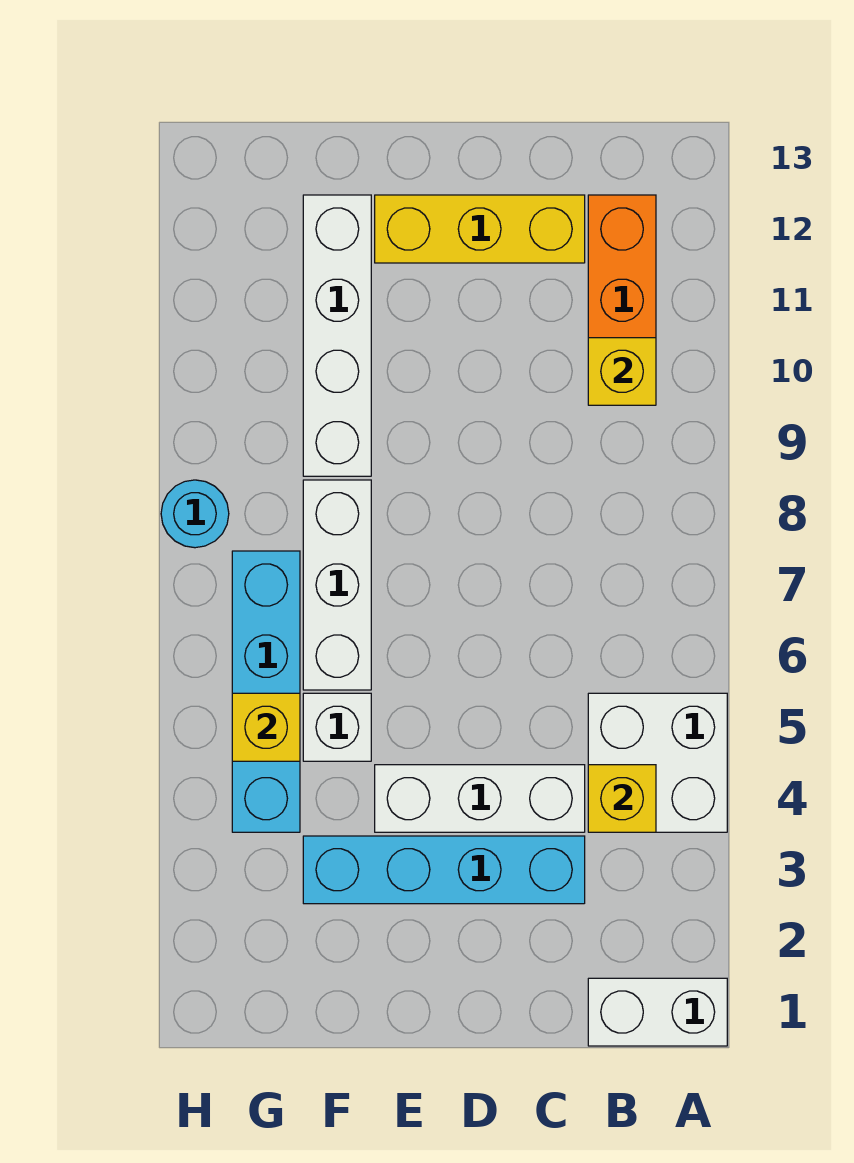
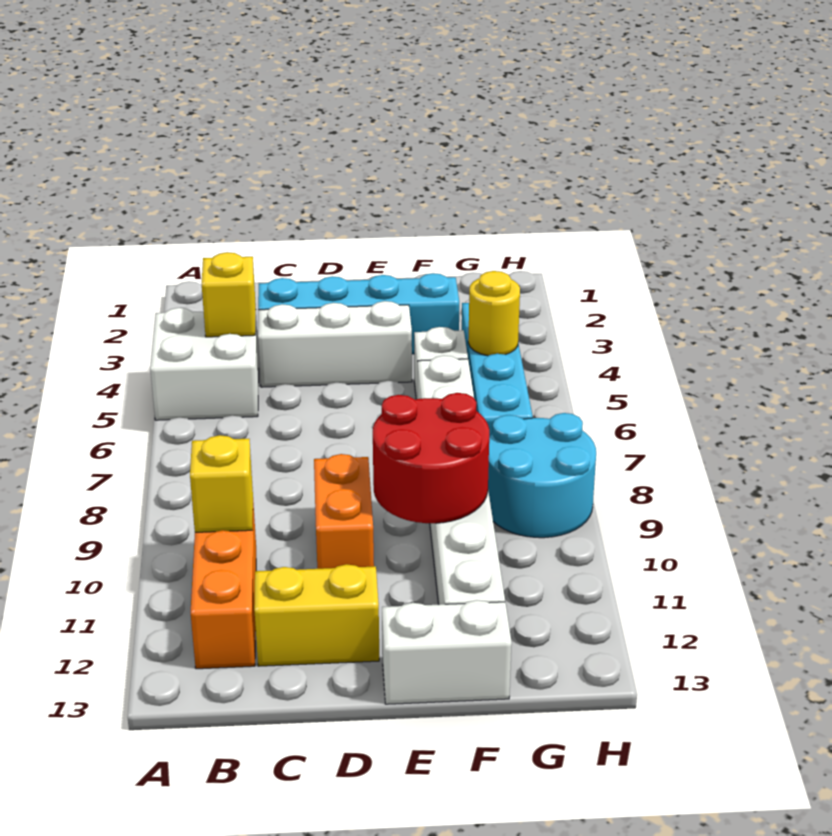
white 1x2 brick [588,978,727,1046] -> white 1x2 brick moved to [382,600,512,704]
yellow 1x3 brick [375,195,585,263] -> yellow 1x2 brick [254,564,379,666]
none -> orange 1x2 brick [314,454,374,569]
none -> red 2x2 round brick [373,393,489,523]
yellow 1x1 brick [232,693,300,761] -> yellow 1x1 round brick [468,271,520,356]
cyan 1x1 round brick [161,480,229,548] -> cyan 2x2 round brick [488,413,596,538]

